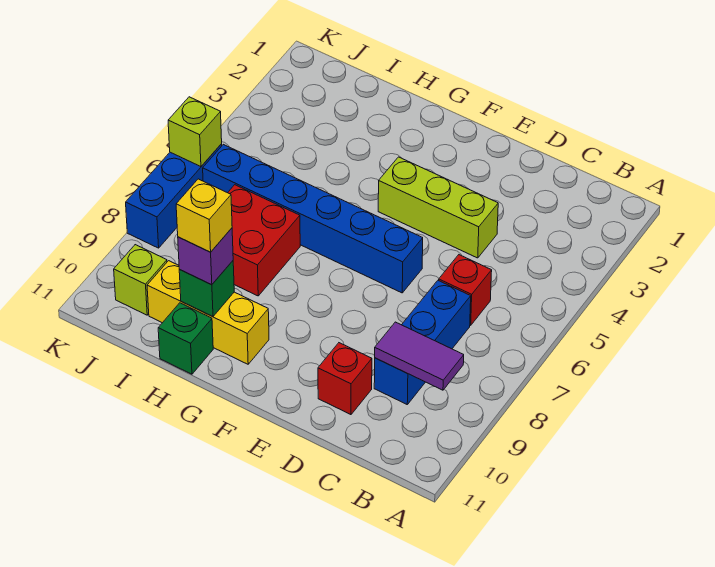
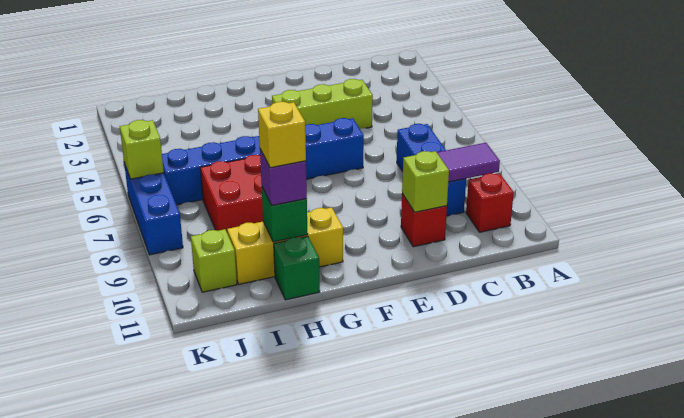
red 1x1 brick [439,255,492,325] -> red 1x1 brick moved to [466,173,514,232]
none -> lime 1x1 brick [402,151,449,212]

